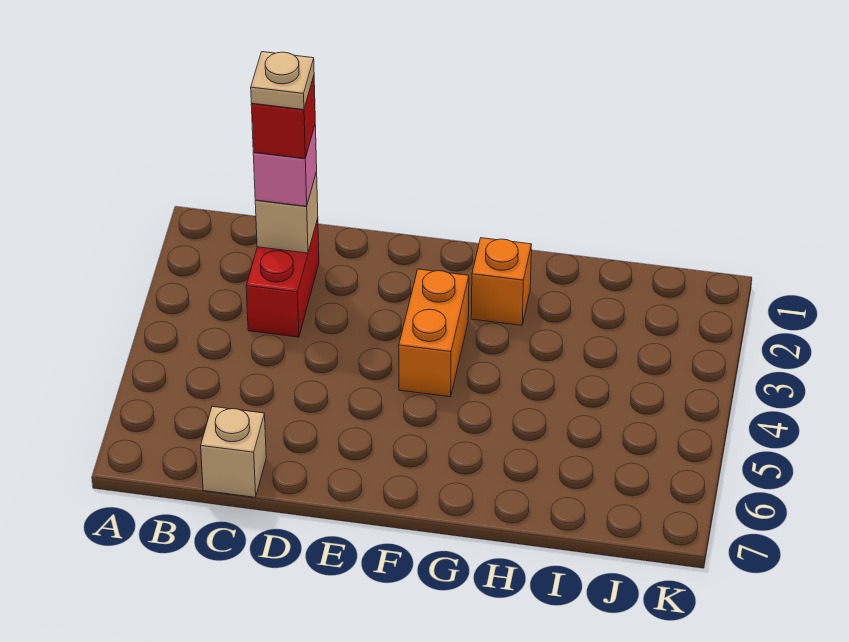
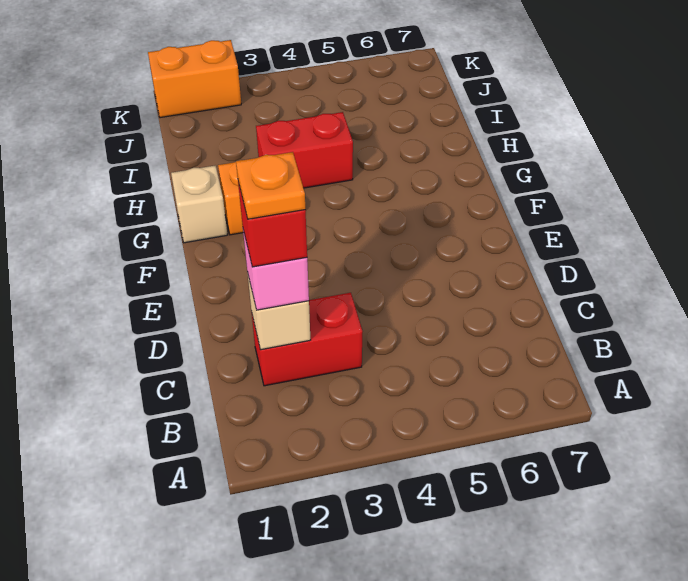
tan 1x1 plate [251,52,314,110] -> orange 1x1 plate [236,152,305,219]
tan 1x1 brick [201,406,266,497] -> tan 1x1 brick moved to [171,166,227,243]
orange 1x2 brick [399,269,469,397] -> orange 1x2 brick moved to [148,40,241,118]
none -> red 1x2 brick [256,112,353,188]

